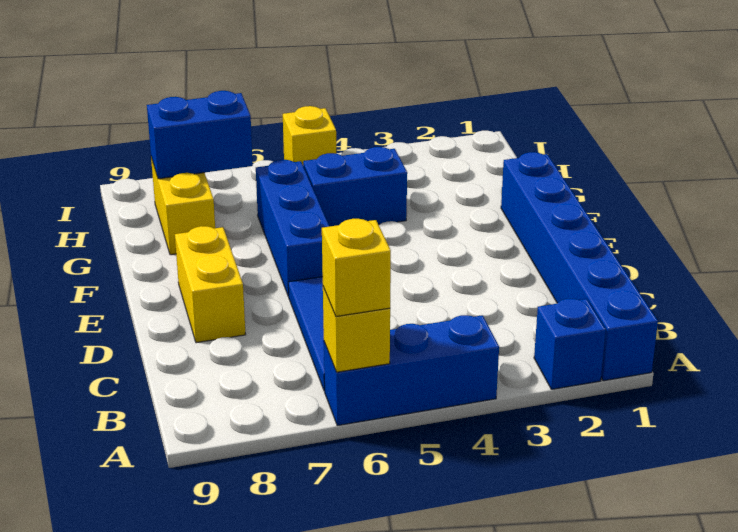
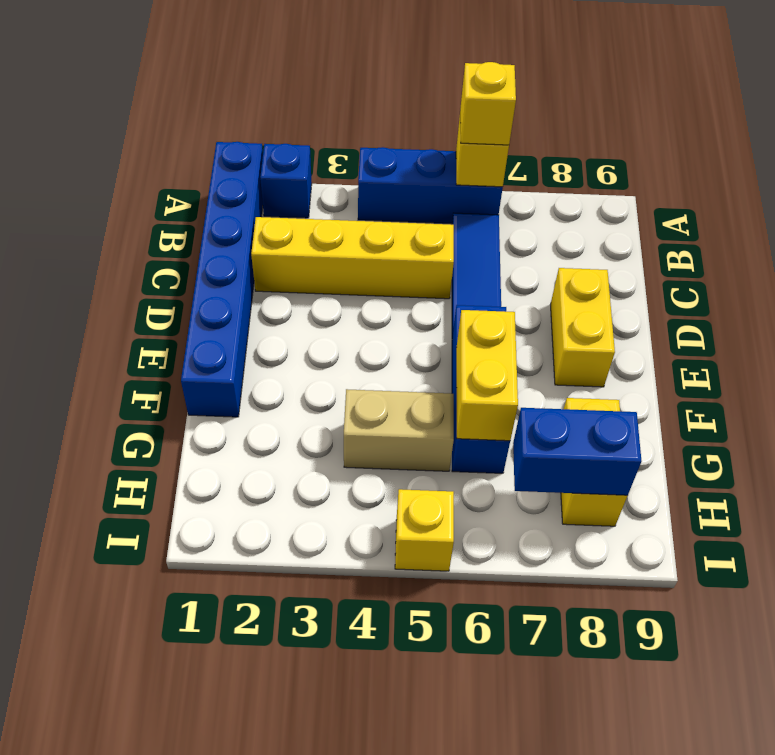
none -> yellow 1x4 brick [251,217,454,299]
none -> yellow 1x2 brick [456,310,518,441]
blue 1x2 brick [303,147,407,226] -> tan 1x2 brick [344,389,454,471]

